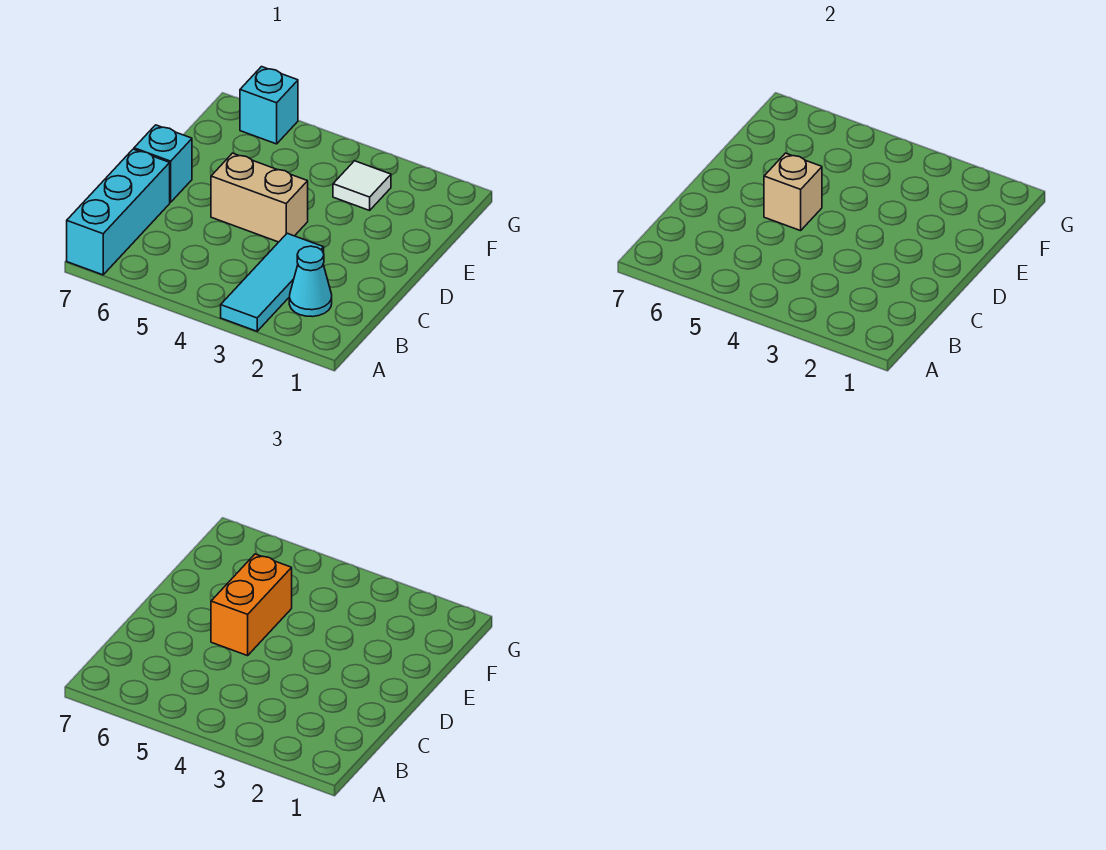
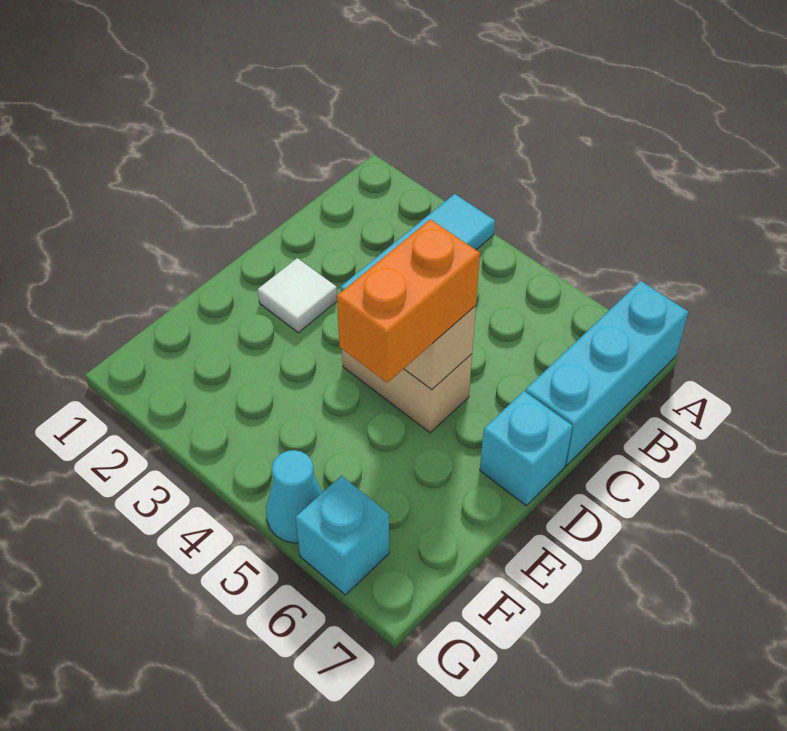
cyan 1x1 cone [289,246,332,317] -> cyan 1x1 cone moved to [266,450,323,543]
white 1x1 tile [333,161,391,210] -> white 1x1 tile moved to [258,258,337,333]

